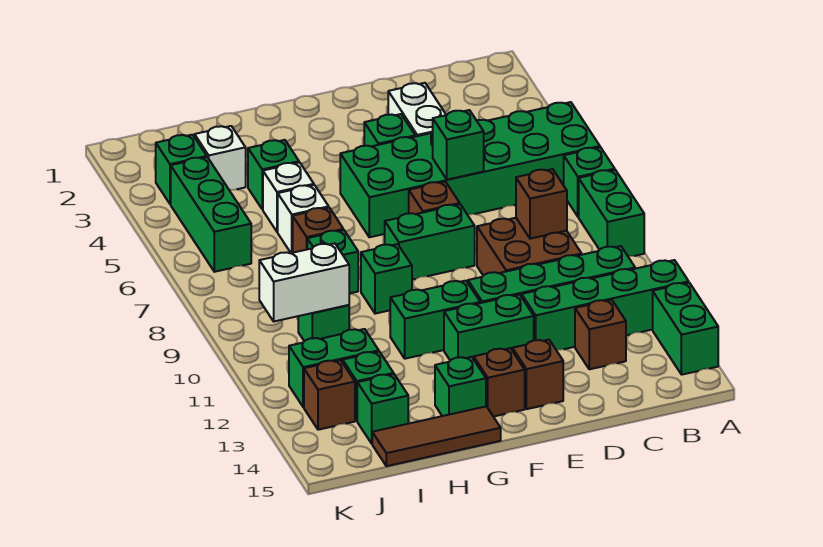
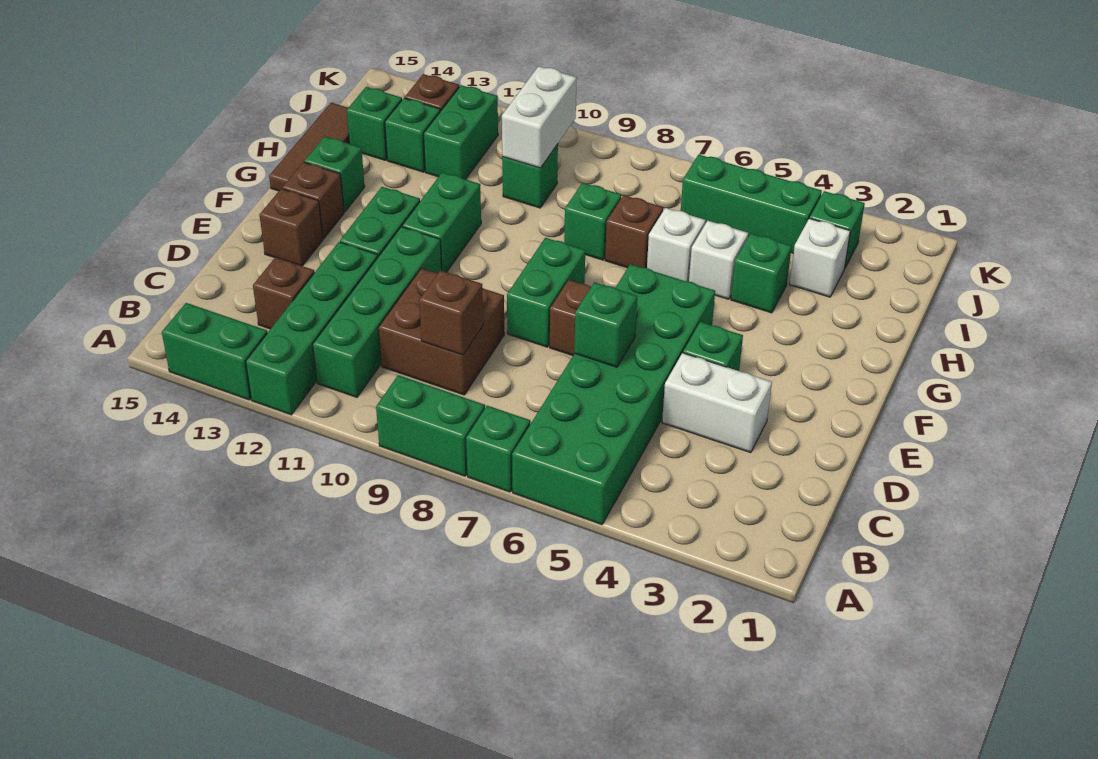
green 1x1 brick [361,244,412,314] -> none

